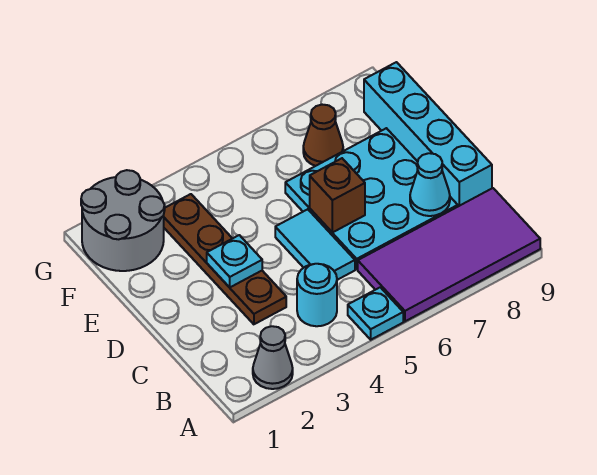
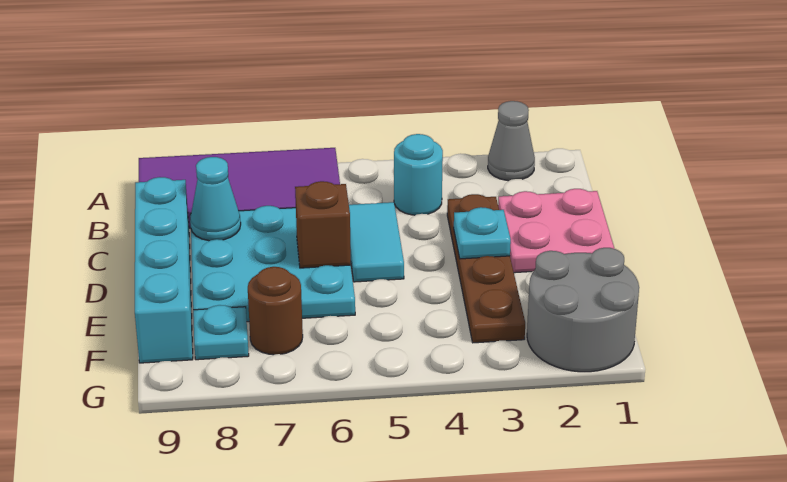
cyan 1x1 plate [348,287,403,340] -> cyan 1x1 plate moved to [193,305,249,360]
none -> pink 2x2 plate [498,189,615,273]
brown 1x1 cone [303,105,343,166] -> brown 1x1 round brick [248,267,303,355]

